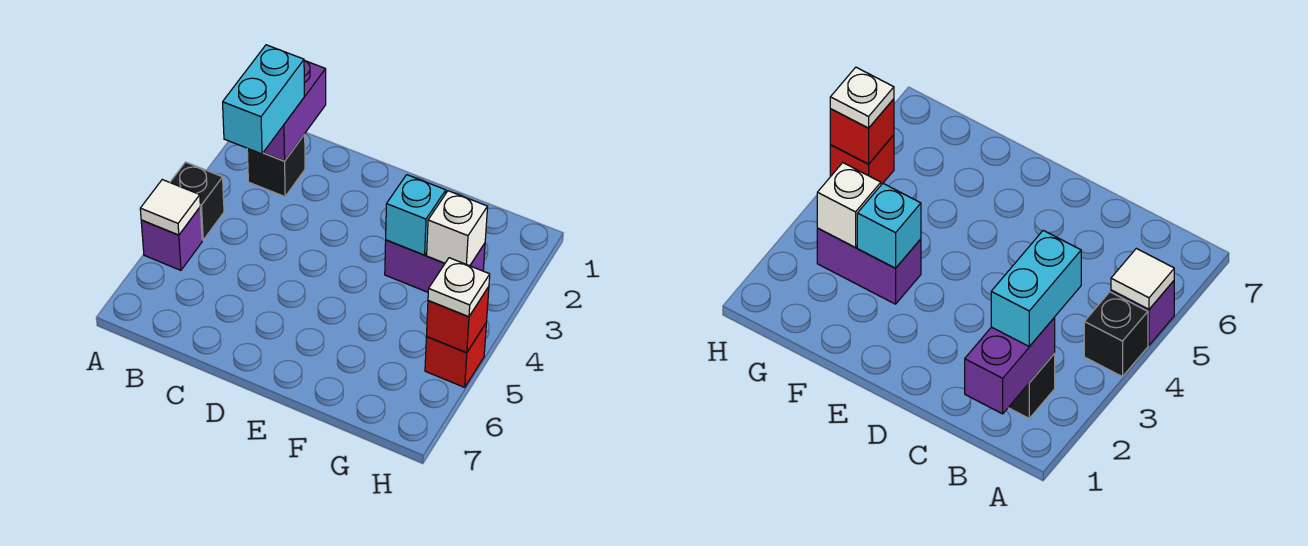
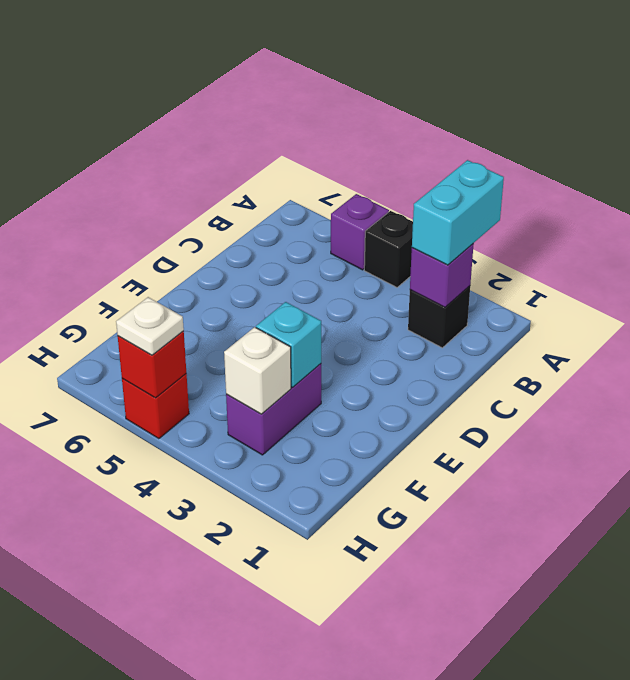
white 1x1 tile [140,180,200,235] -> none
purple 1x2 brick [263,60,326,161] -> purple 1x1 brick [410,244,474,307]
cyan 1x2 brick [223,45,304,154] -> cyan 1x2 brick turned to [412,160,504,265]

